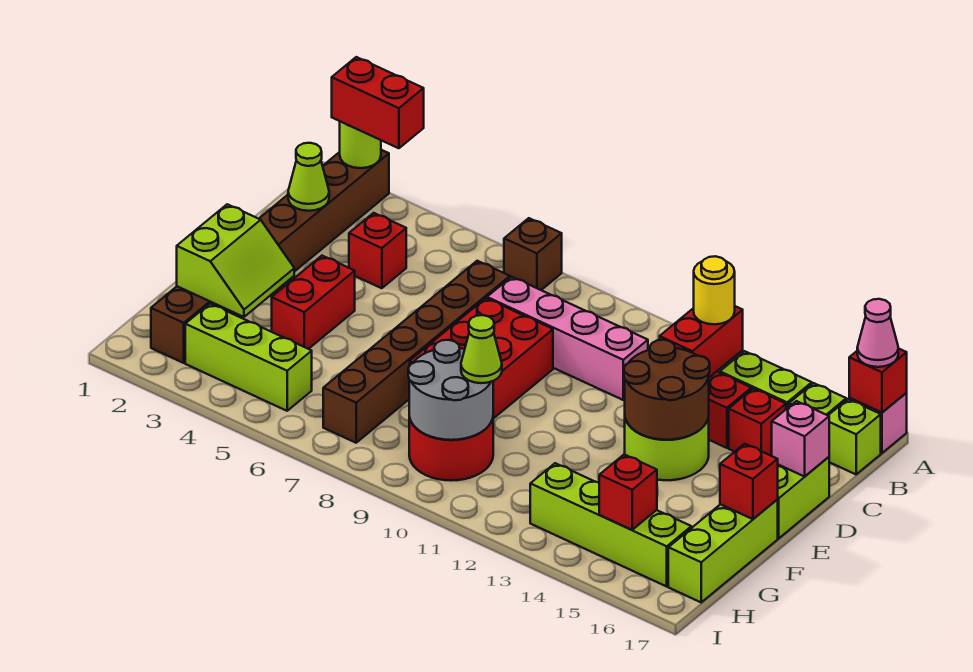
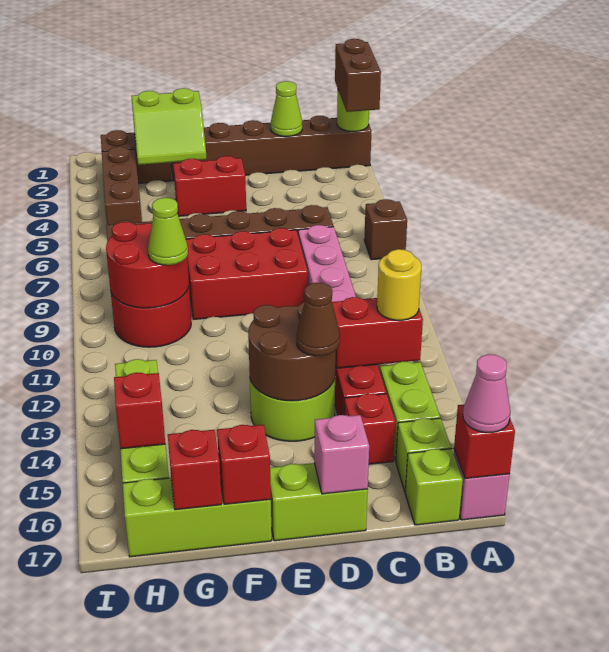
red 1x2 brick [332,57,424,148] -> brown 1x2 brick [335,39,381,112]
red 1x1 brick [349,213,406,288] -> red 1x1 brick moved to [168,430,222,510]
none -> brown 1x1 cone [297,283,340,356]
grey 2x2 round brick [408,340,493,440] -> red 2x2 round brick [106,222,189,308]
lime 1x3 brick [185,304,312,411] -> brown 1x3 brick [102,147,142,225]

